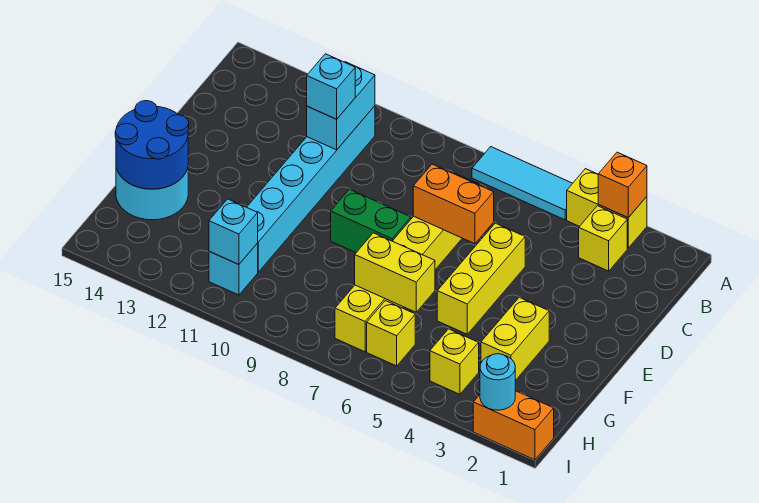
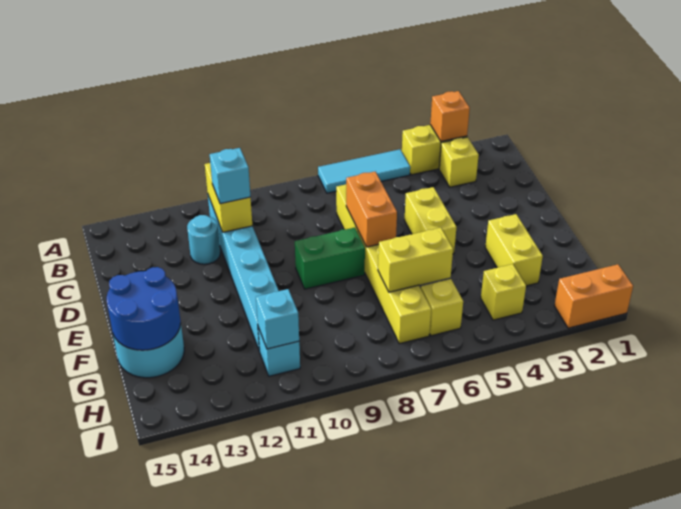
cyan 1x2 brick [307,62,375,150] -> yellow 1x2 brick [205,163,252,232]
yellow 1x3 brick [437,223,525,334] -> yellow 1x2 brick [404,187,457,254]
orange 1x2 brick [413,164,494,244] -> orange 1x2 brick turned to [346,172,397,247]
cyan 1x1 round brick [480,354,515,410] -> cyan 1x1 round brick moved to [187,215,220,264]

